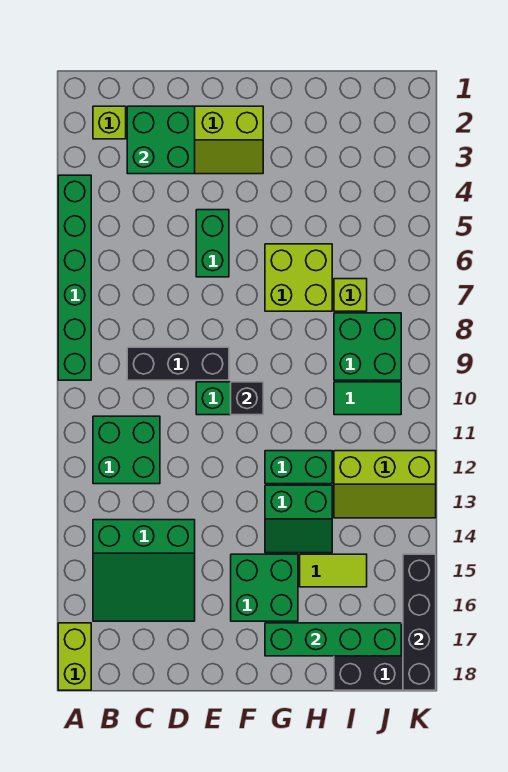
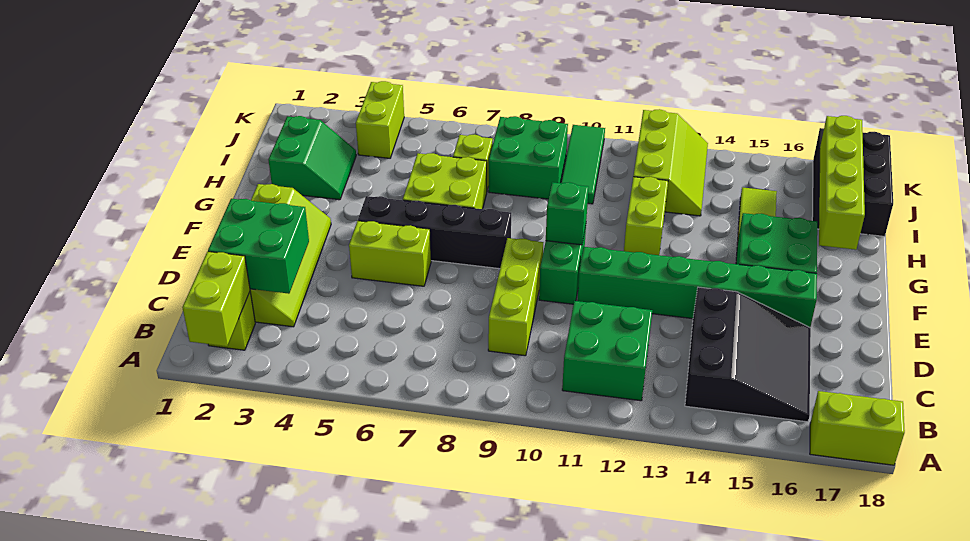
none -> lime 1x2 brick [182,251,250,346]
green 1x6 brick [58,175,91,380] -> green 1x6 brick moved to [577,247,817,327]
green 3x3 slope [93,520,195,621] -> black 3x3 slope [685,287,811,422]
black 1x3 brick [127,347,229,380] -> lime 1x3 brick [488,238,543,356]
green 1x2 brick [196,210,229,277] -> lime 1x2 brick [349,221,431,286]
black 1x1 brick [231,382,263,415] -> green 1x1 brick [546,182,589,245]
green 1x2 brick [265,451,332,484] -> lime 1x2 brick [624,177,668,255]
green 2x2 slope [265,485,332,553] -> green 2x2 slope moved to [269,116,356,200]
green 1x4 brick [265,623,401,656] -> lime 1x4 brick [819,116,865,250]
green 1x2 tile [334,382,401,415] -> green 1x3 tile [561,125,605,204]
none -> lime 1x2 brick [356,81,404,158]
black 1x4 brick [403,554,436,690] -> black 1x4 brick moved to [358,196,511,269]

